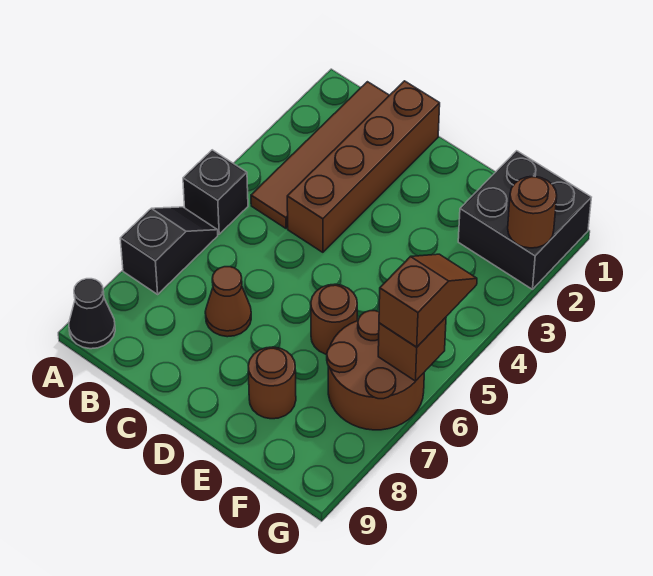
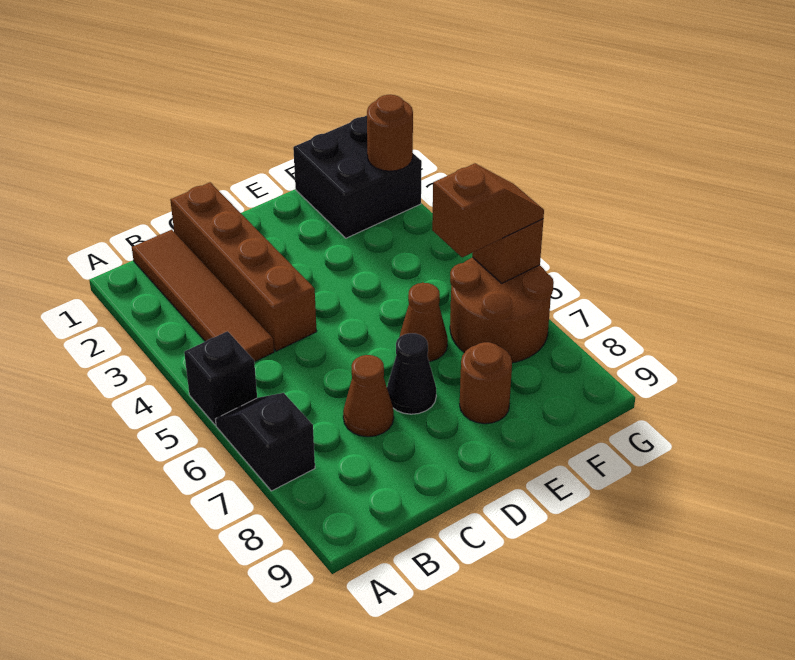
black 1x1 cone [69,279,115,349] -> black 1x1 cone moved to [387,333,436,414]
brown 1x1 round brick [311,284,357,354] -> brown 1x1 cone [400,283,448,361]
brown 1x2 slope [379,254,477,347] -> brown 1x2 slope turned to [432,163,544,257]

